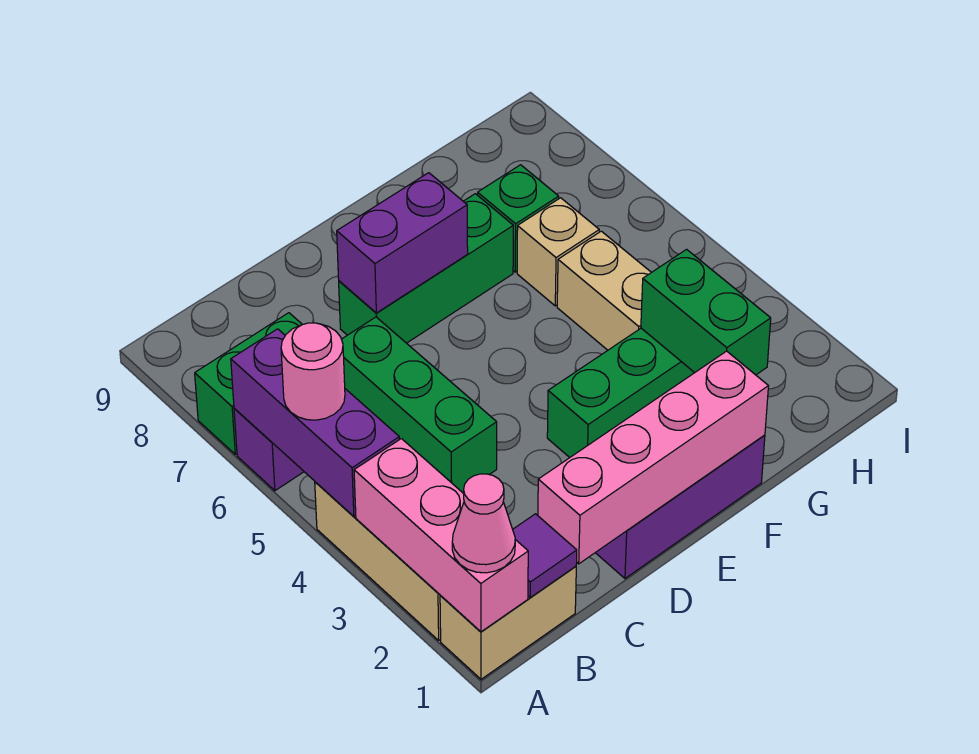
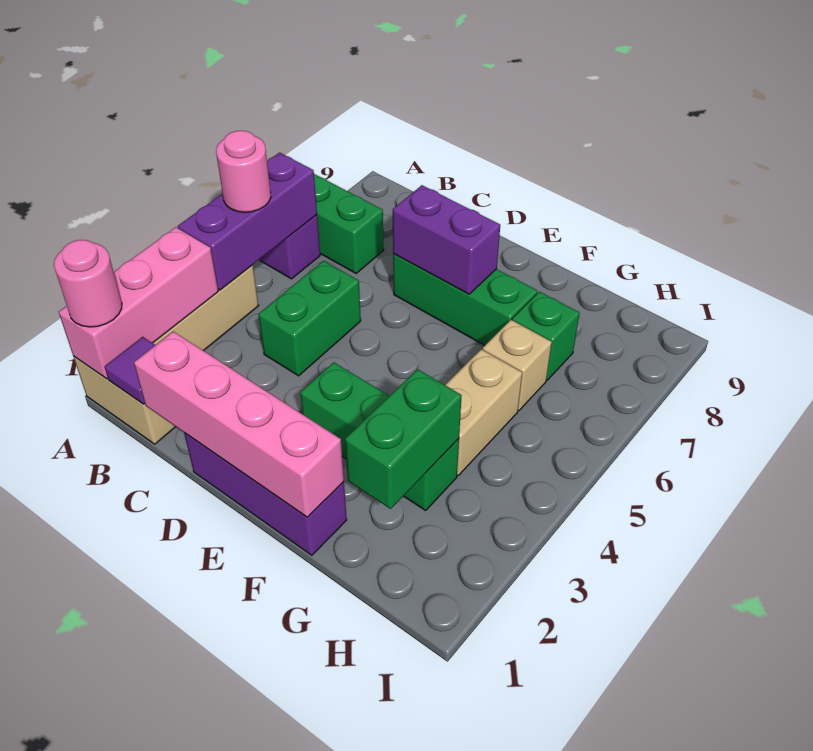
pink 1x1 cone [452,474,515,573] -> pink 1x1 round brick [54,240,122,327]
green 1x3 brick [342,317,497,493] -> green 1x2 brick [258,261,361,376]

